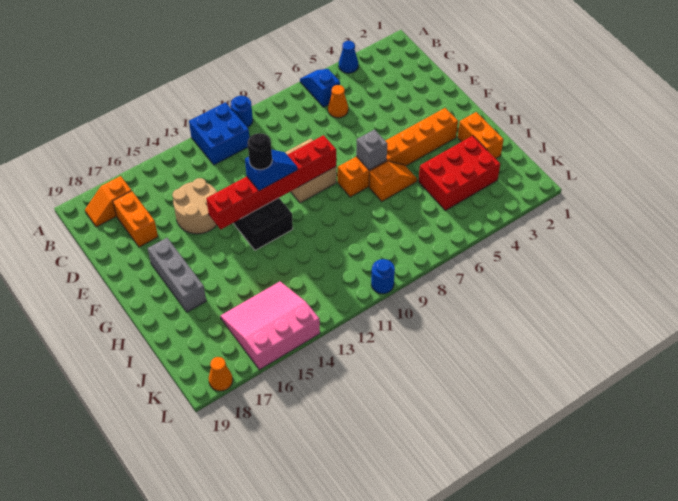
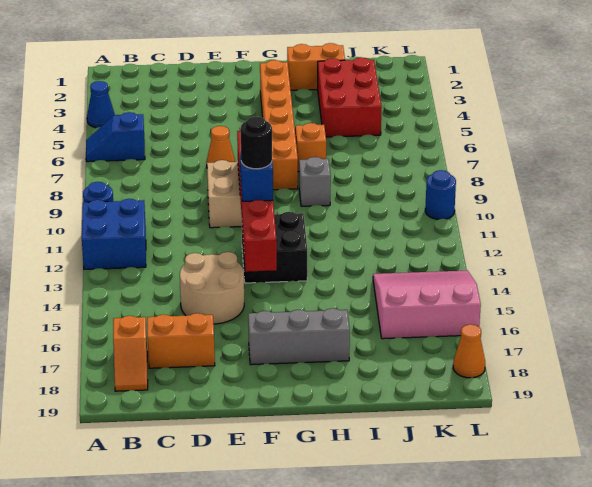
orange 1x1 cone [328,85,348,118] -> orange 1x1 cone moved to [206,126,235,163]
grey 1x1 brick [356,129,387,170] -> grey 1x1 brick moved to [299,157,331,206]
pink 3x3 slope [220,282,320,370] -> pink 3x3 slope turned to [373,270,481,339]

